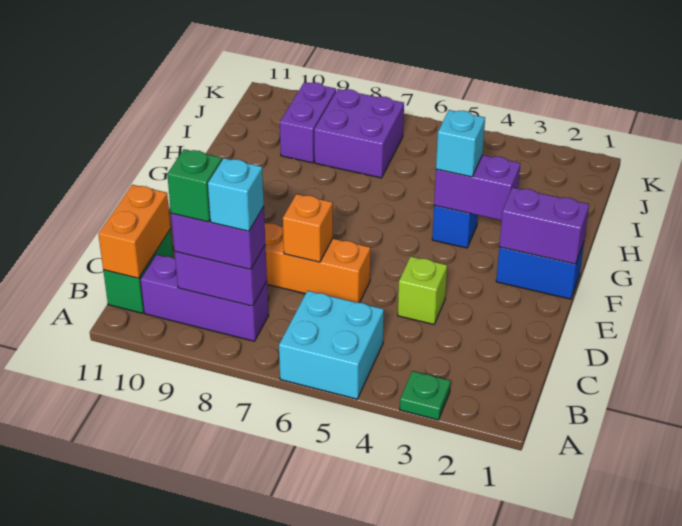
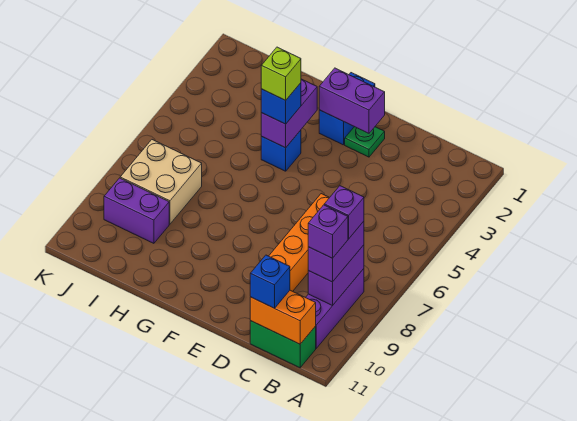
green 1x1 plate [400,371,451,420] -> green 1x1 plate moved to [345,127,385,157]
cyan 2x2 brick [279,291,384,399] -> none
cyan 1x1 brick [208,158,264,231] -> purple 1x1 brick [324,186,364,239]
green 1x1 brick [167,149,222,222] -> purple 1x1 brick [308,205,348,258]
none -> blue 1x1 brick [250,255,290,308]
lime 1x1 brick [398,257,447,324] -> lime 1x1 brick moved to [261,47,301,100]
orange 1x1 brick [283,194,333,262] -> none
purple 1x2 brick [499,188,589,264] -> purple 1x2 brick turned to [319,68,385,133]
cyan 1x1 brick [436,110,485,177] -> blue 1x1 brick [261,83,301,124]
purple 2x2 brick [314,89,404,178] -> tan 2x2 brick [120,140,202,224]

